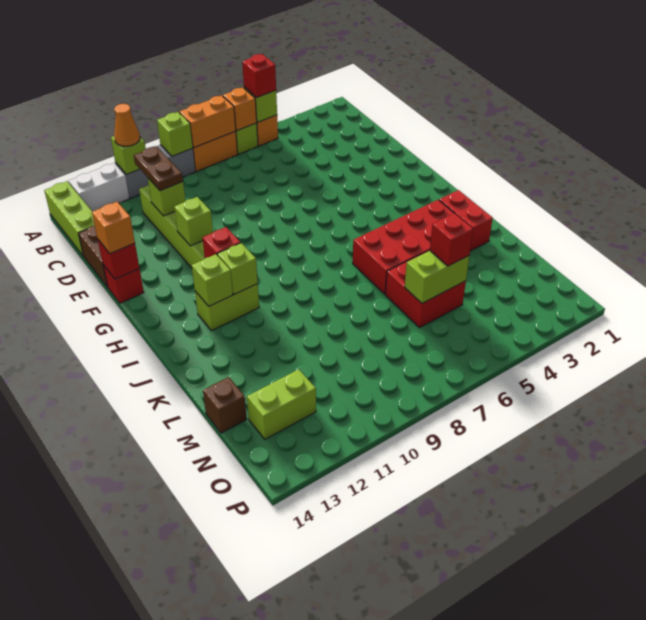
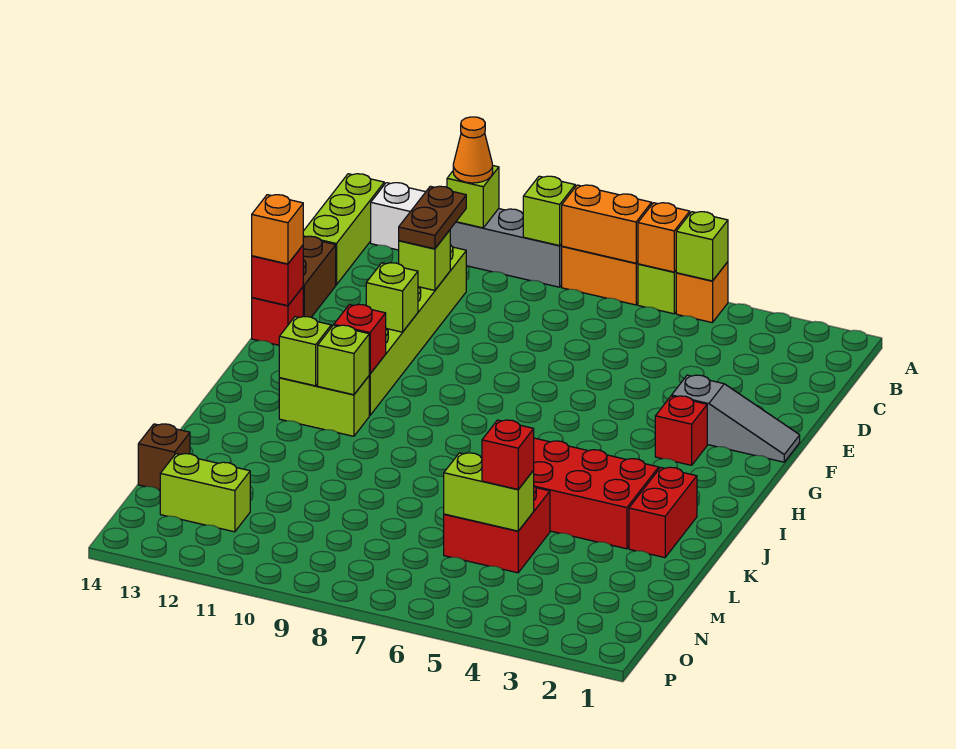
red 1x1 brick [242,54,276,98] -> red 1x1 brick moved to [655,396,707,465]
none -> grey 1x3 slope [672,375,800,462]

